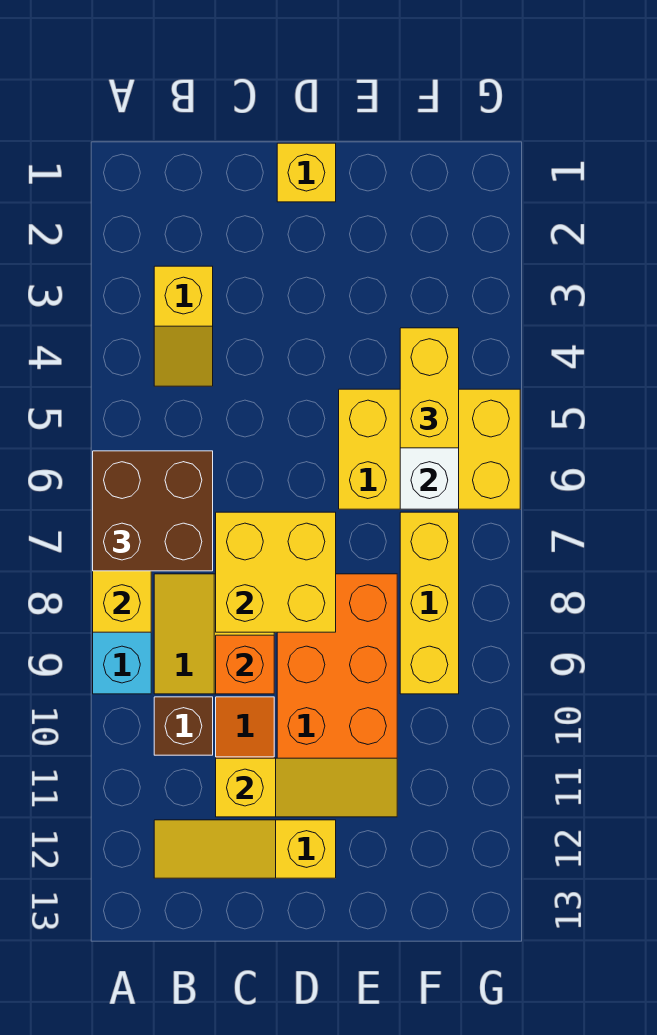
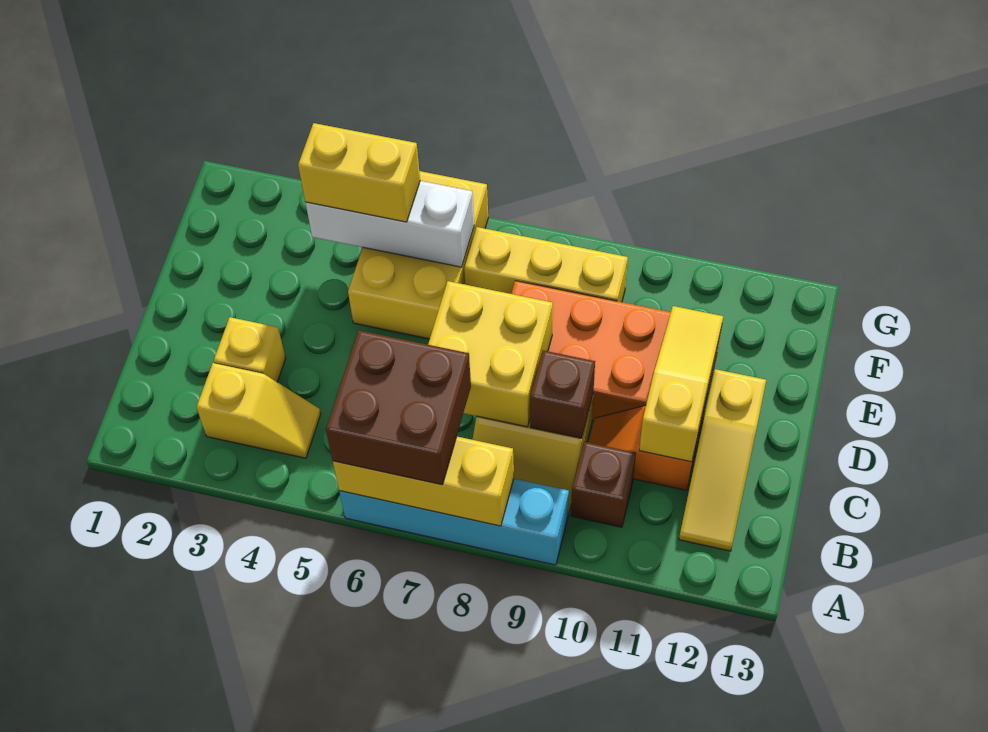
orange 1x1 brick [216,635,274,694] -> brown 1x1 brick [530,350,595,438]
yellow 1x1 brick [277,143,336,202] -> yellow 1x1 brick moved to [214,317,286,382]

